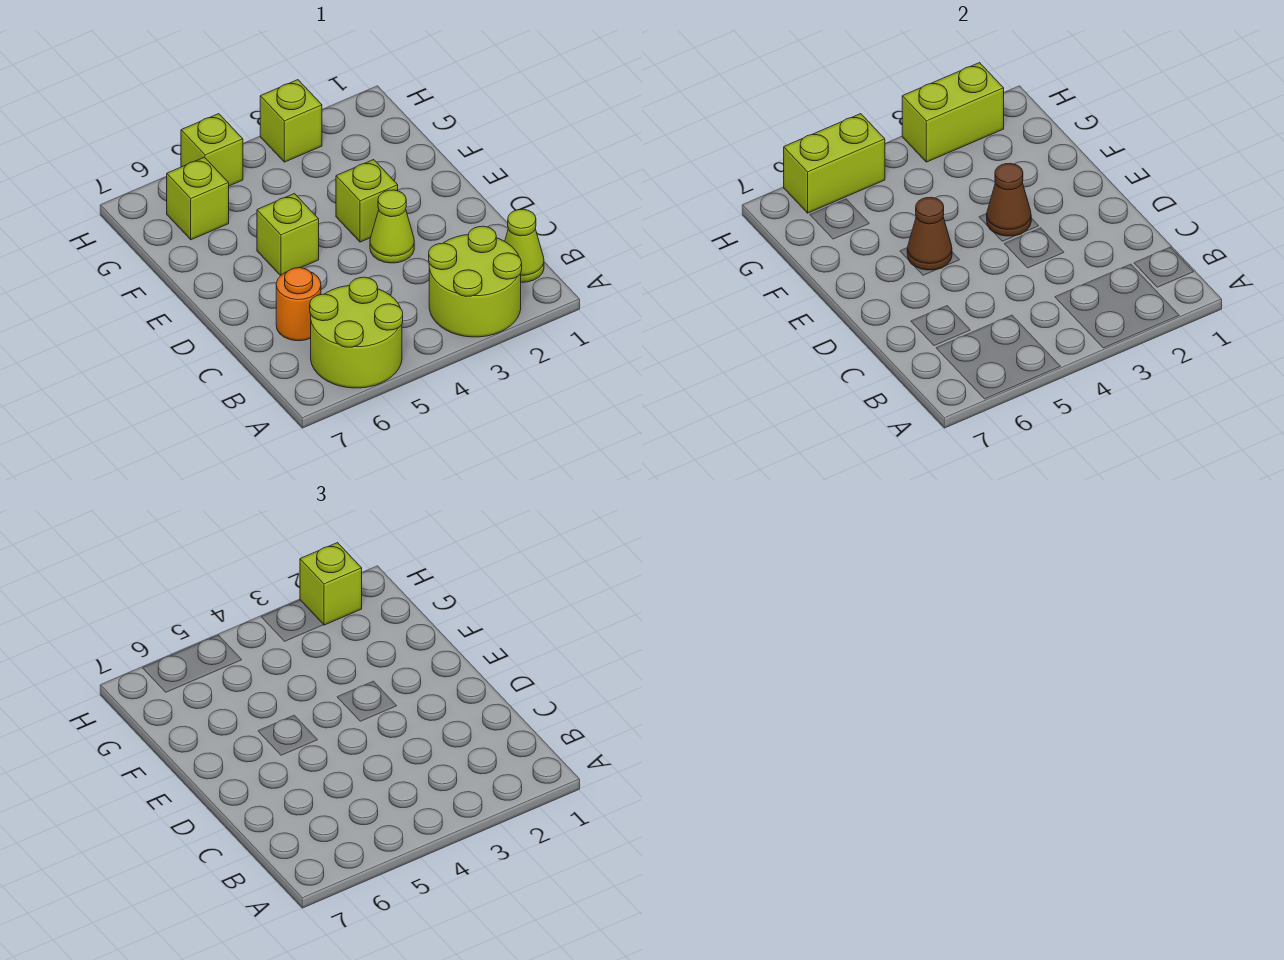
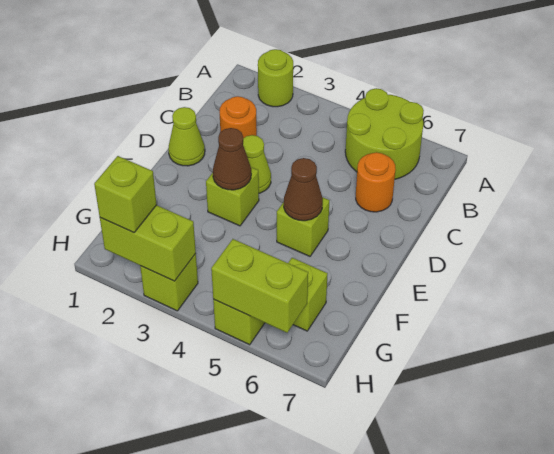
lime 2x2 round brick [429,226,522,337] -> lime 1x1 round brick [258,49,293,107]
lime 1x1 cone [505,209,544,282] -> lime 1x1 cone moved to [168,107,205,166]
none -> orange 1x1 round brick [220,96,257,138]

